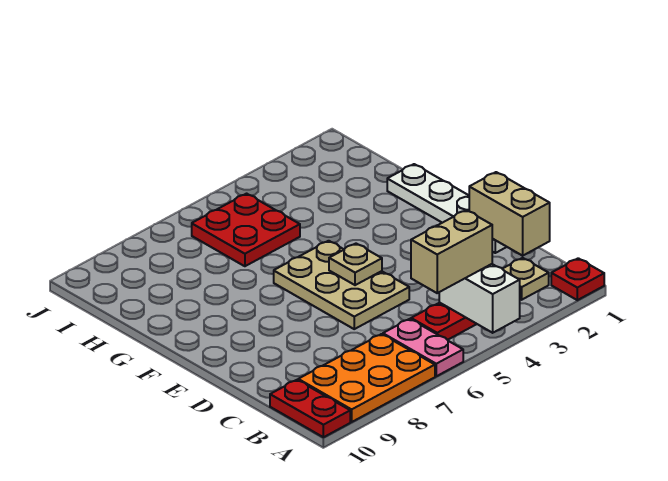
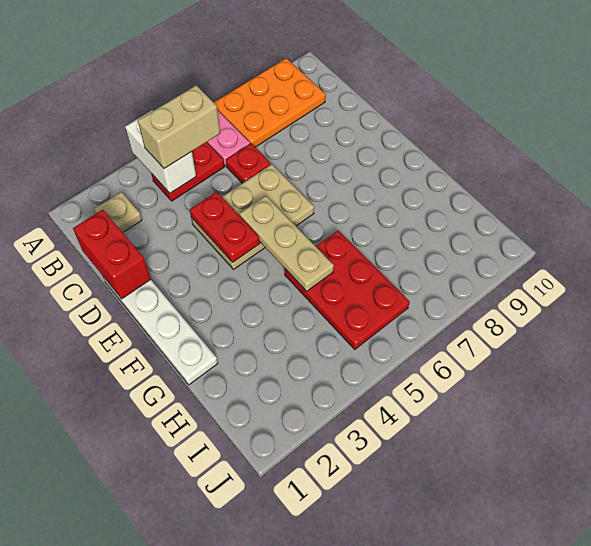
red 1x1 plate [551,258,604,300] -> red 1x1 plate moved to [226,144,271,183]
red 1x2 plate [270,380,350,437] -> red 1x2 plate moved to [190,192,260,262]
tan 1x2 brick [469,172,550,256] -> red 1x2 brick [73,210,151,299]
tan 2x3 plate [274,241,409,329] -> tan 2x3 plate turned to [191,164,314,269]
tan 1x1 plate [329,244,382,285] -> tan 1x3 plate [240,196,334,291]
red 2x2 plate [192,194,300,266] -> red 2x3 plate [285,230,410,349]

